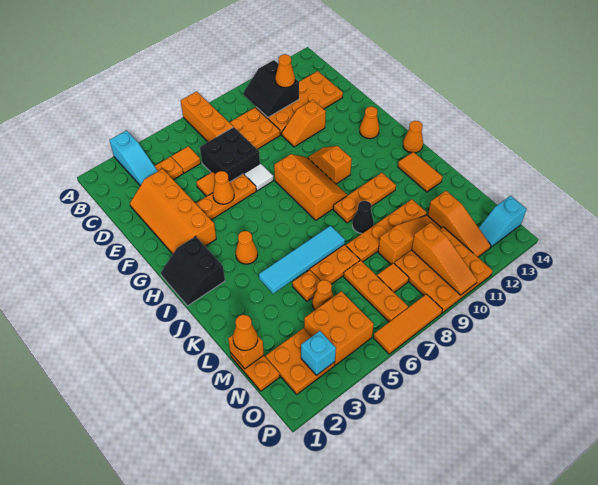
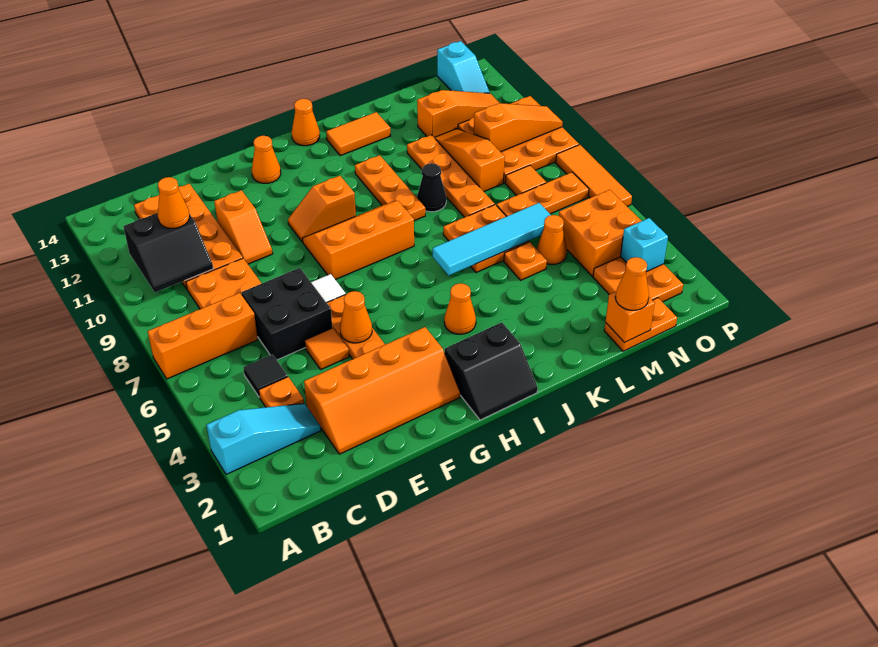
orange 1x1 tile [172,146,201,173] -> black 1x1 tile [243,354,288,397]
cyan 1x4 tile [259,226,345,294] -> cyan 1x4 tile turned to [433,203,551,276]

